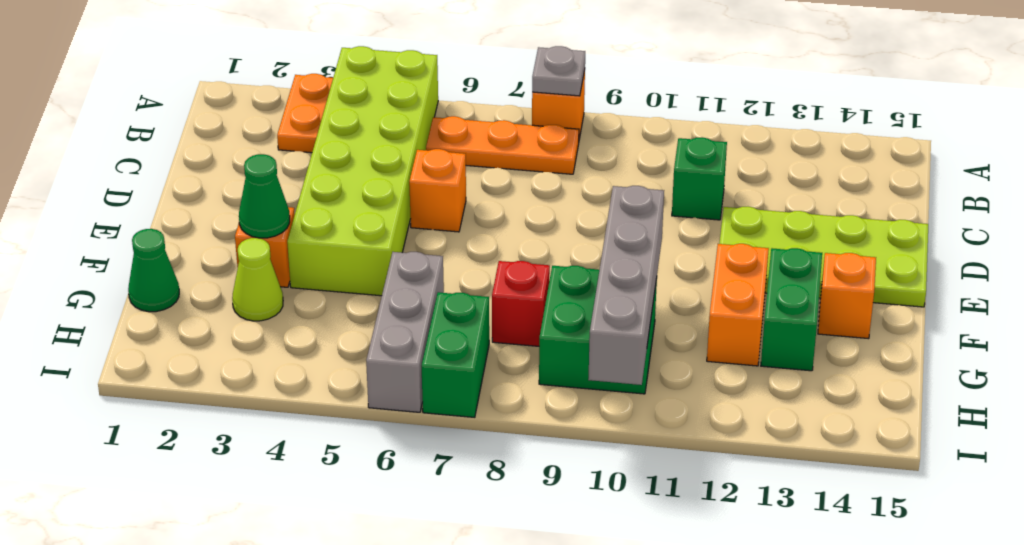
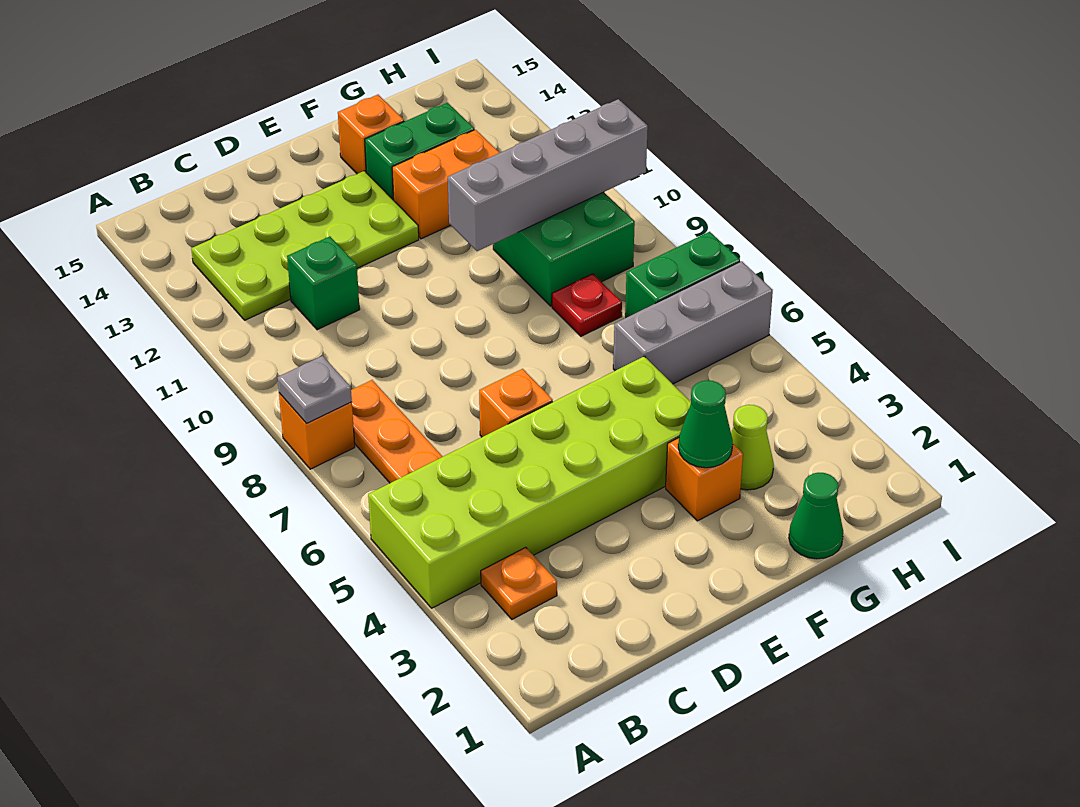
orange 1x2 plate [277,74,333,153] -> orange 1x1 plate [481,547,557,619]
lime 2x4 plate [719,207,928,307] -> lime 2x4 plate turned to [191,171,419,320]
red 1x1 brick [492,261,550,346] -> red 1x1 plate [552,274,622,336]

